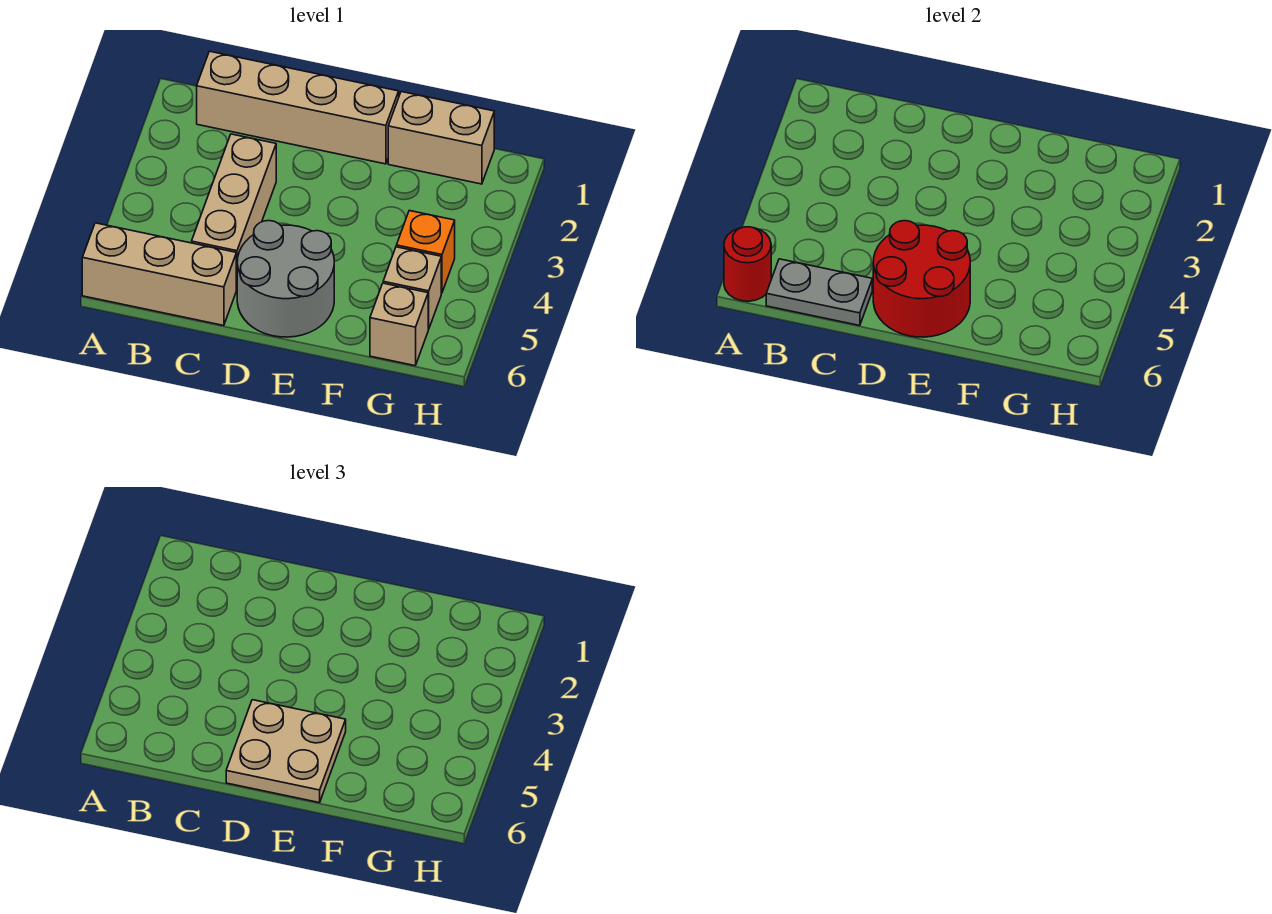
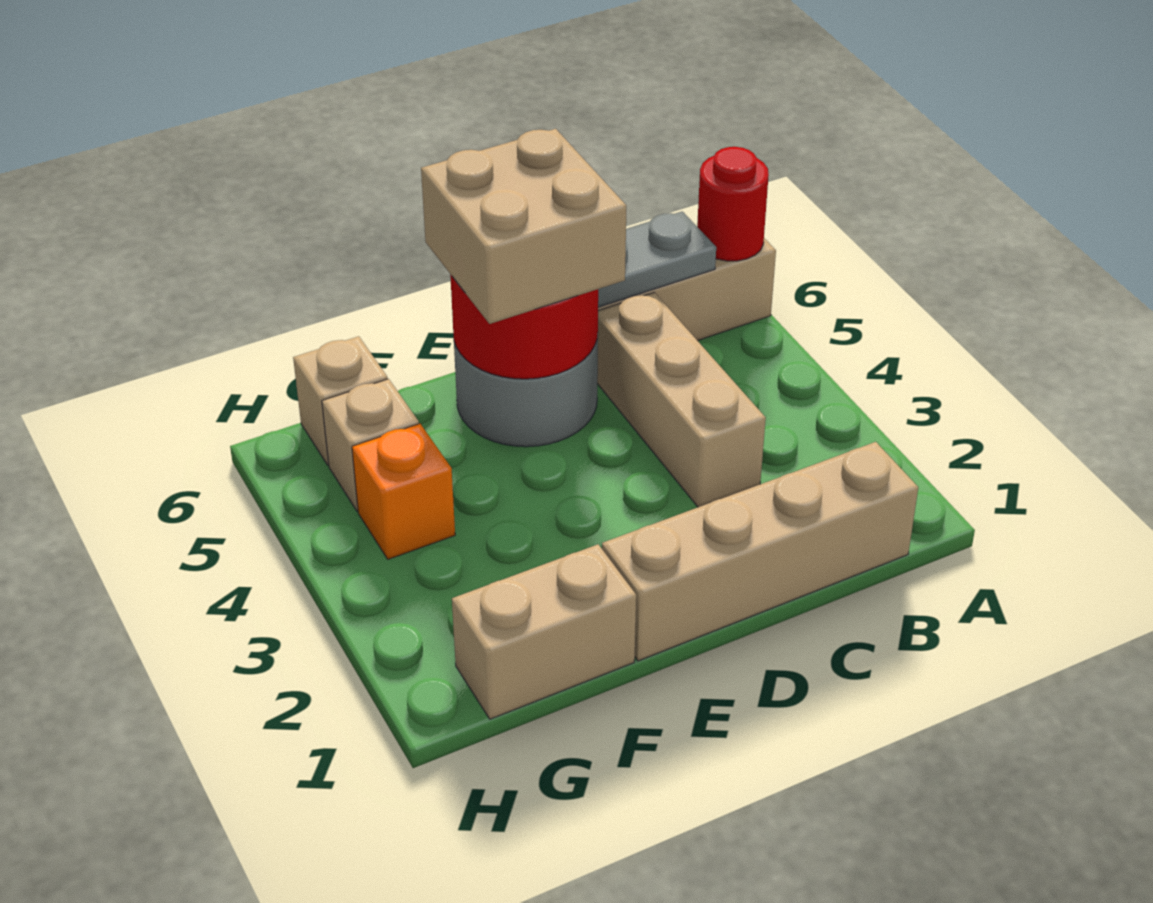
tan 2x2 plate [226,700,346,803] -> tan 2x2 brick [421,129,626,324]

